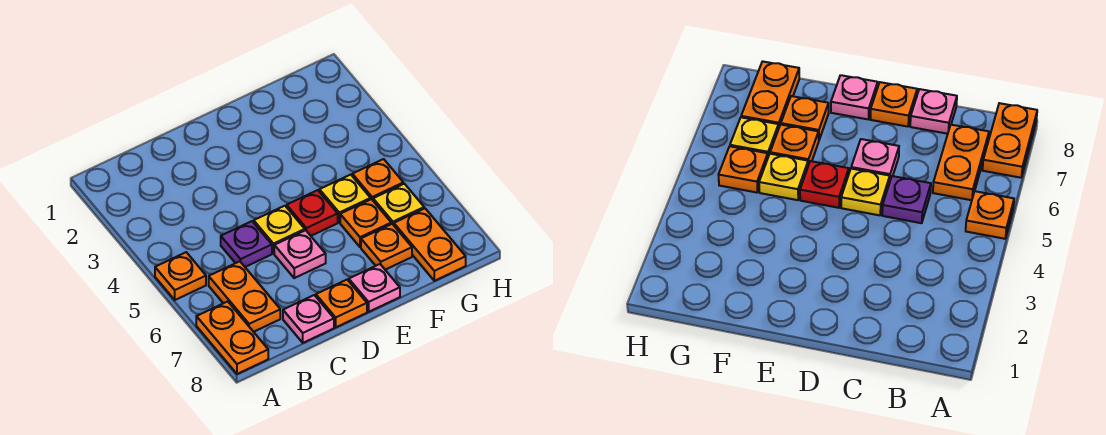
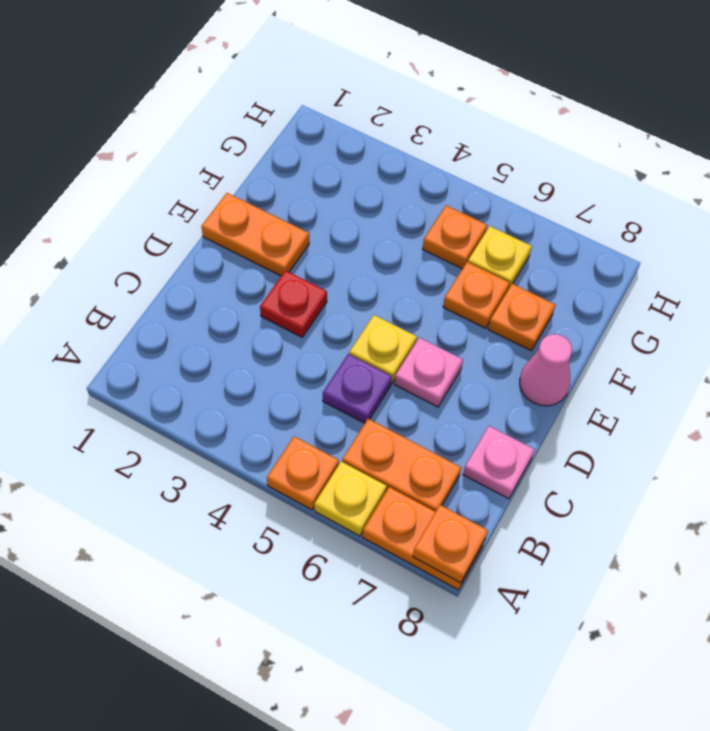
orange 1x1 plate [316,280,367,327] -> orange 1x1 plate moved to [413,505,488,583]
red 1x1 plate [287,190,338,236] -> red 1x1 plate moved to [260,271,327,337]
pink 1x1 plate [349,264,400,312] -> pink 1x1 cone [520,334,572,406]
yellow 1x1 plate [319,175,371,222] -> yellow 1x1 plate moved to [314,461,387,536]
orange 1x2 plate [394,208,466,281] -> orange 1x2 plate moved to [201,193,309,276]

